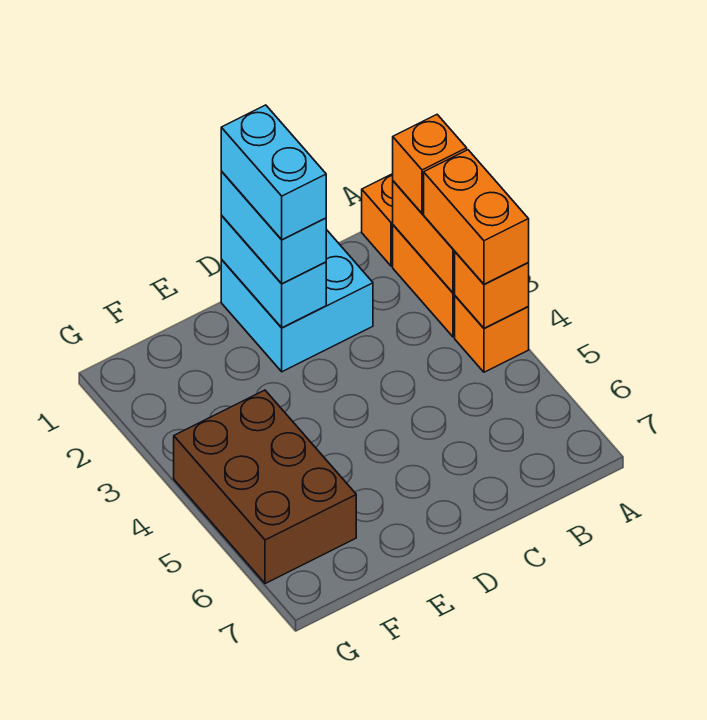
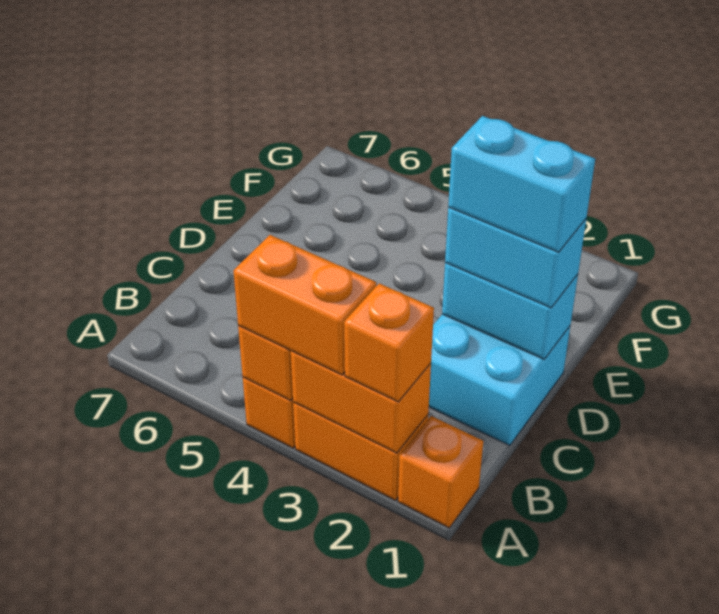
brown 2x3 brick [174,390,356,584] -> none

